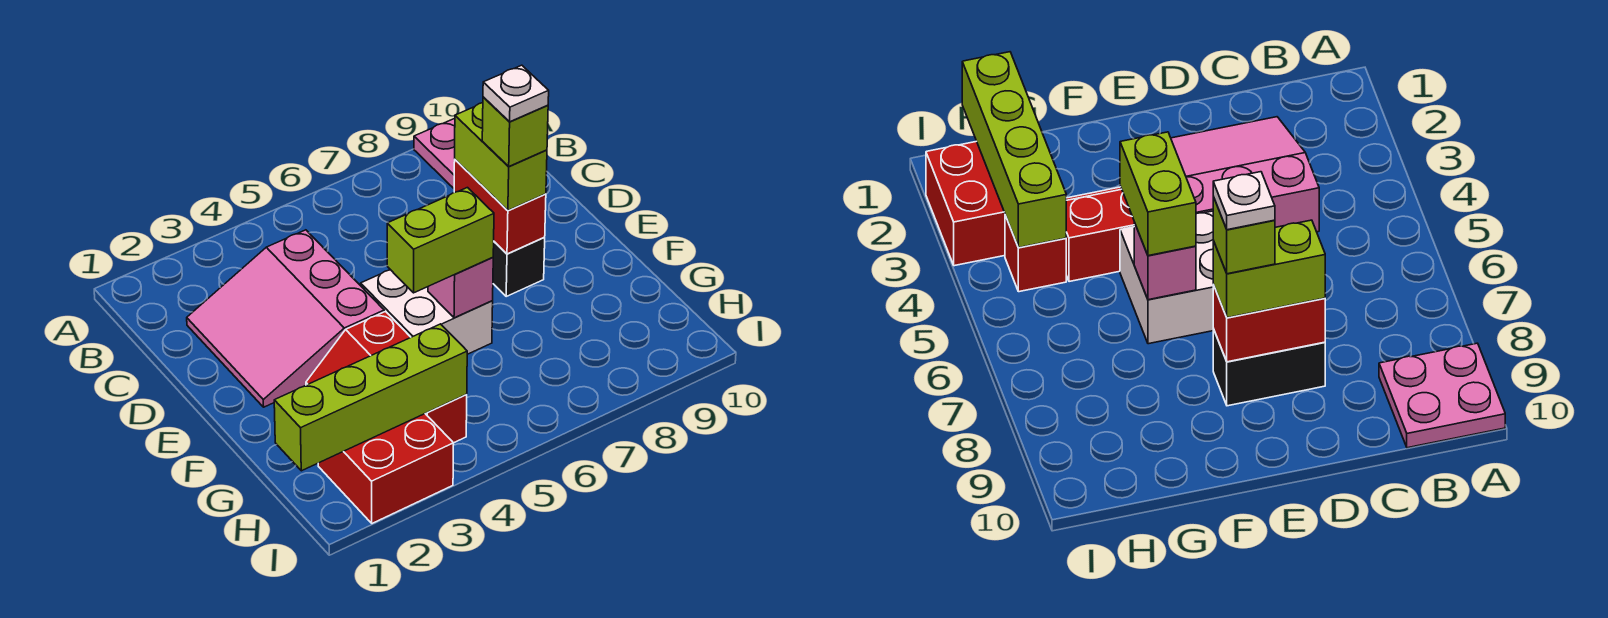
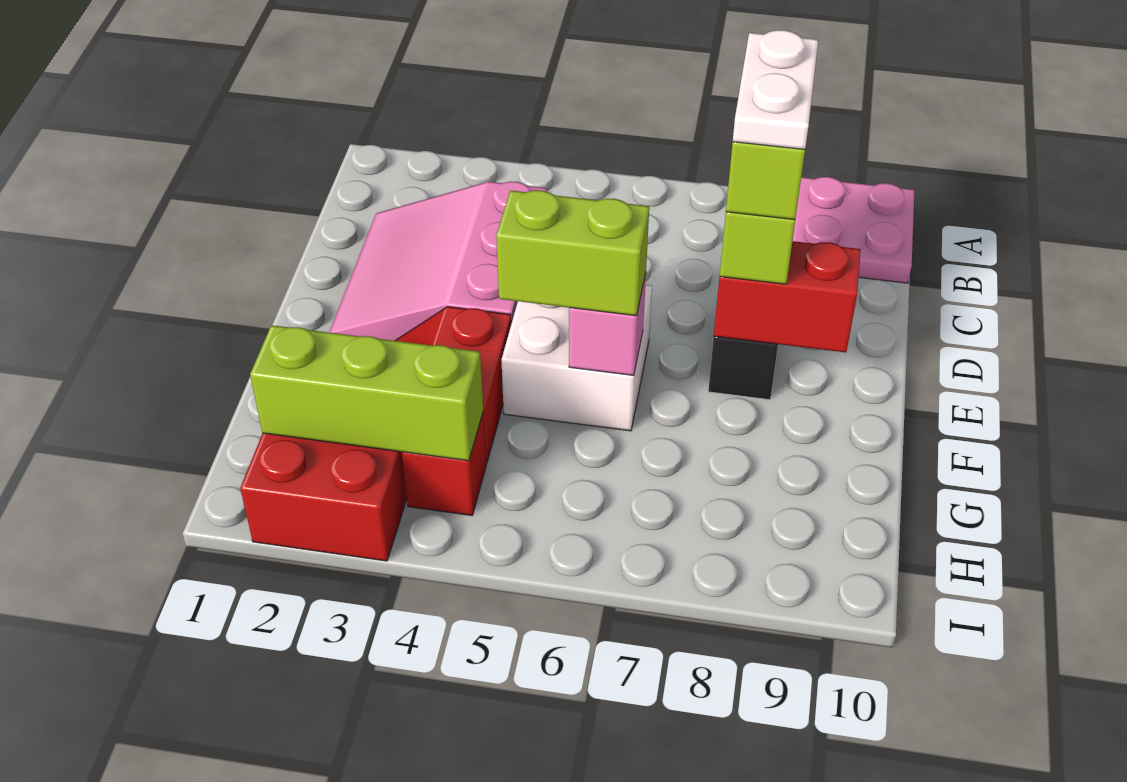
red 1x2 brick [454,160,546,254] -> red 1x2 brick turned to [714,241,861,352]
white 1x1 plate [483,65,549,122] -> white 1x2 plate [733,30,818,149]
lime 1x4 brick [274,324,467,471] -> lime 1x3 brick [250,325,483,461]

